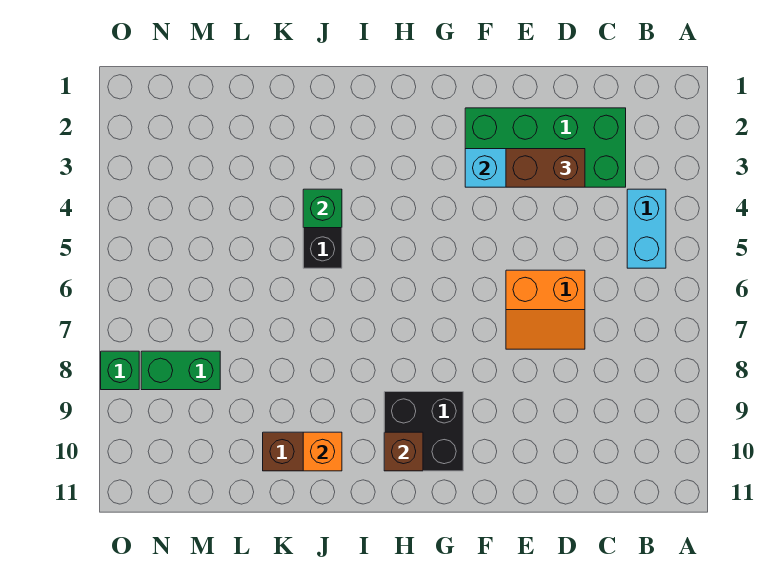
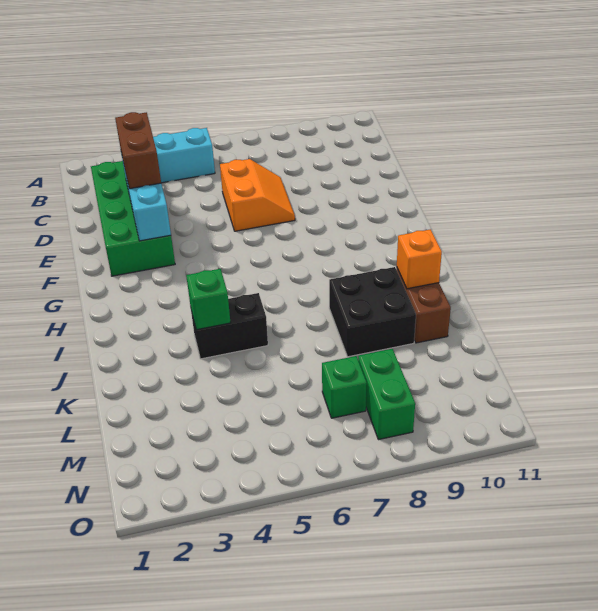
black 2x2 brick [384,392,463,471] -> black 2x2 brick moved to [329,267,416,357]
brown 1x1 brick [384,432,423,471] -> none
green 1x1 brick [101,351,139,390] -> green 1x1 brick moved to [322,356,367,418]

